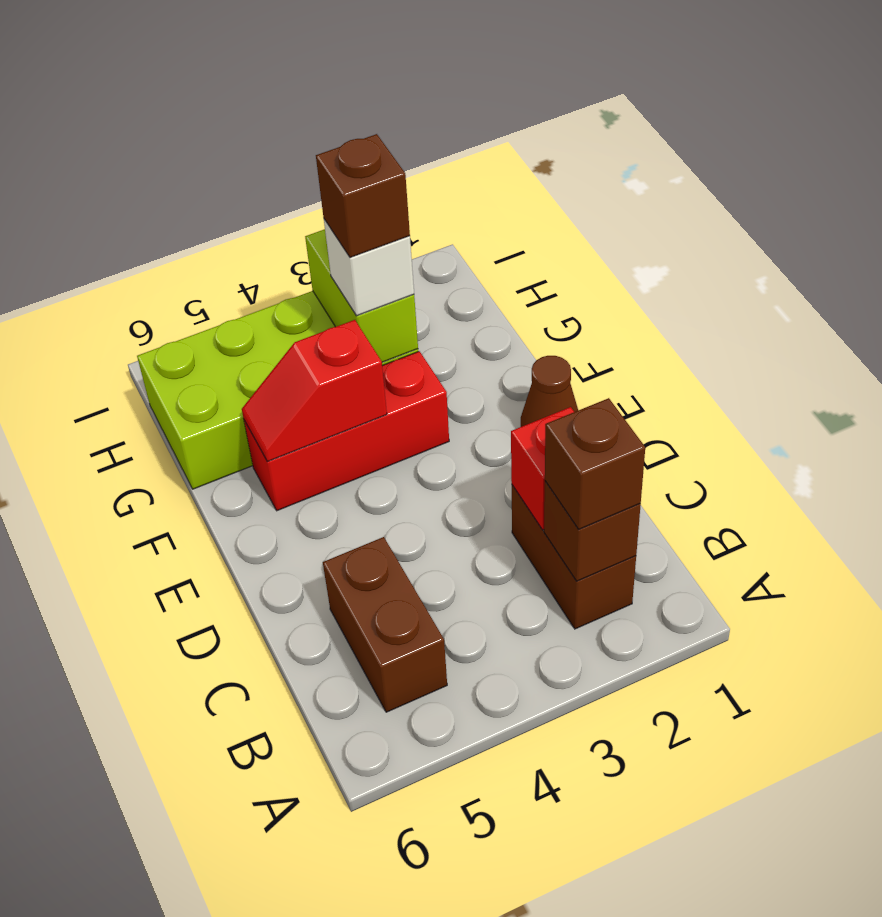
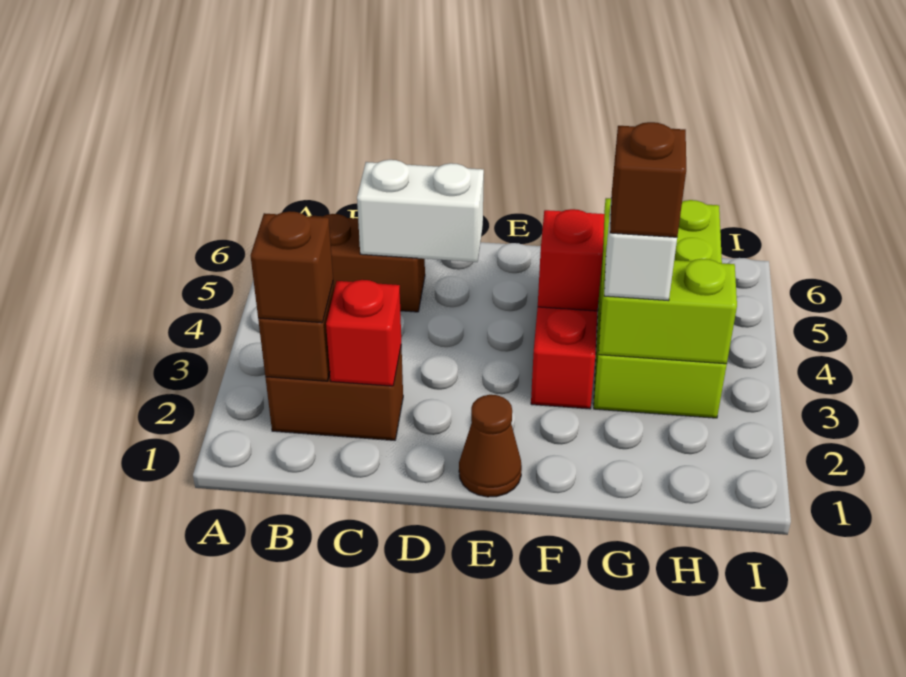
none -> white 1x2 brick [357,160,484,262]

